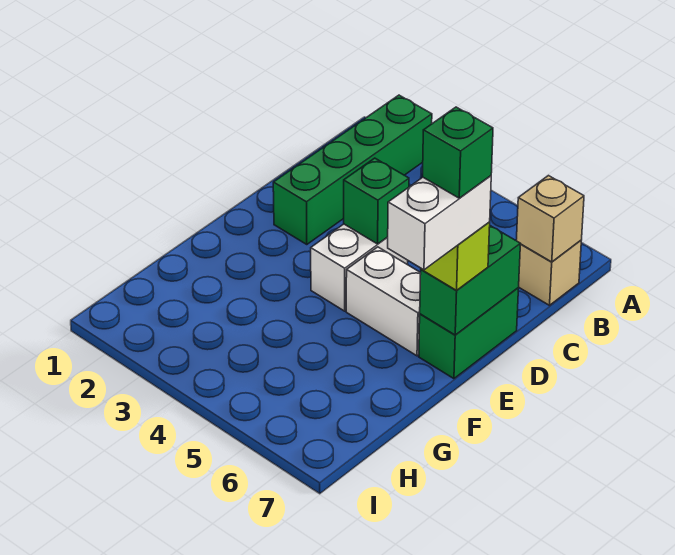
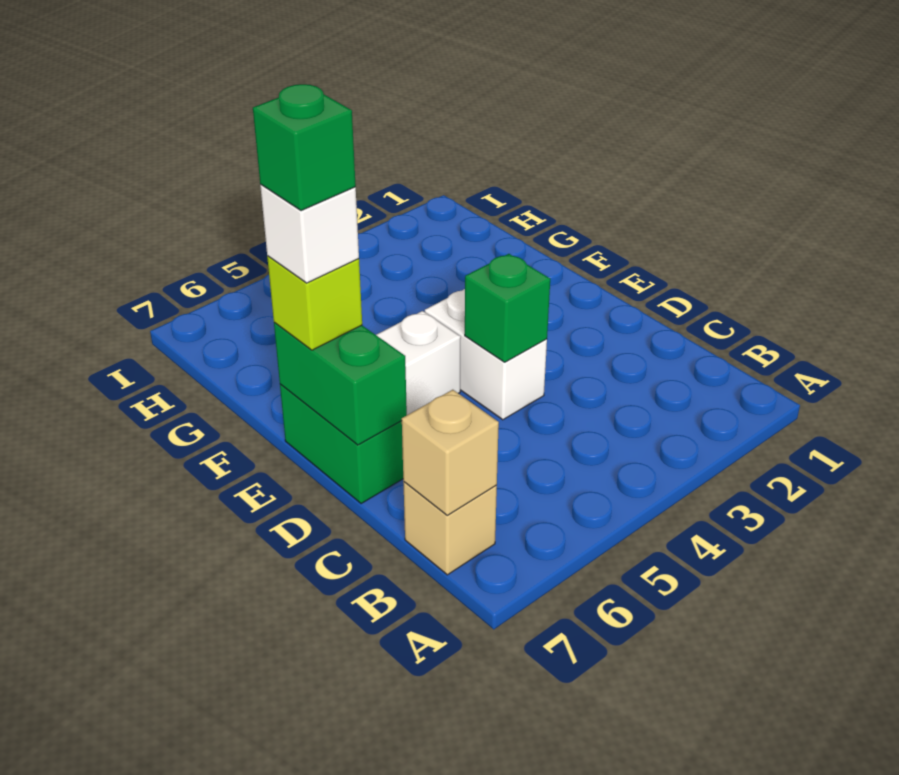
green 1x4 brick [273,95,432,245] -> none
white 1x2 brick [388,176,491,270] -> white 1x1 brick [260,185,359,283]

